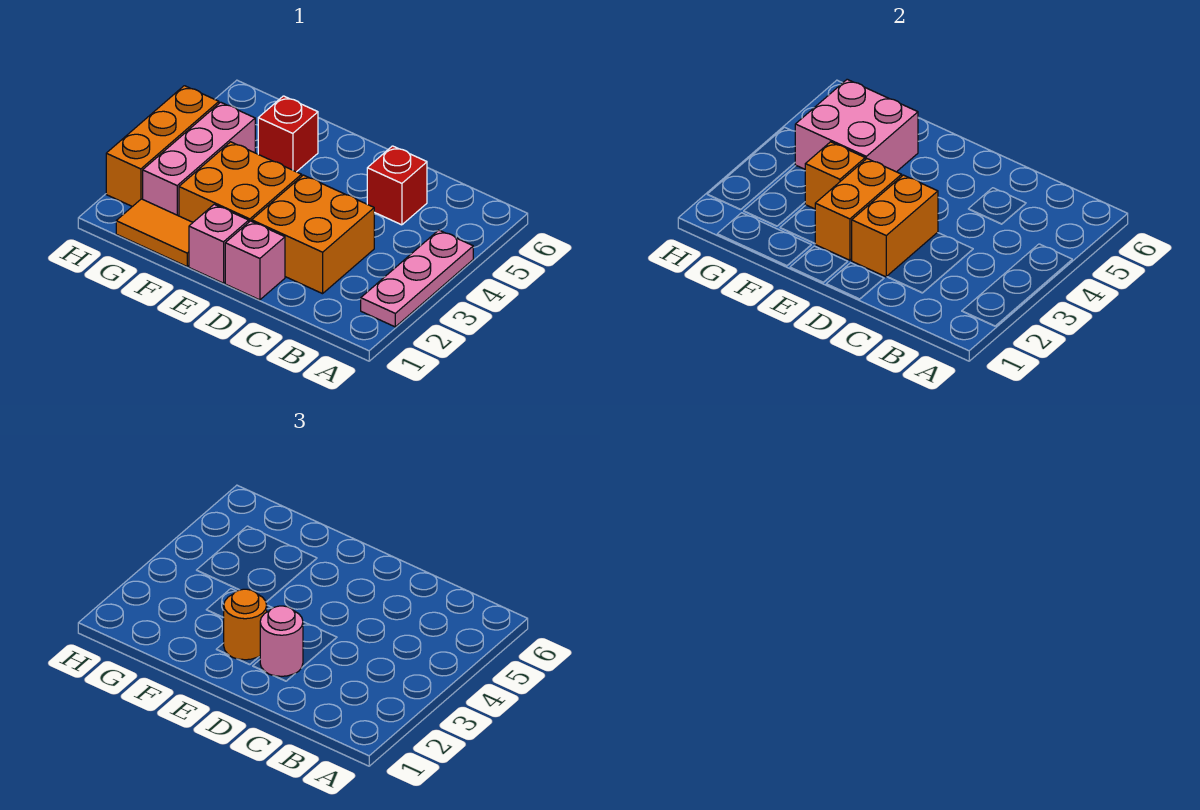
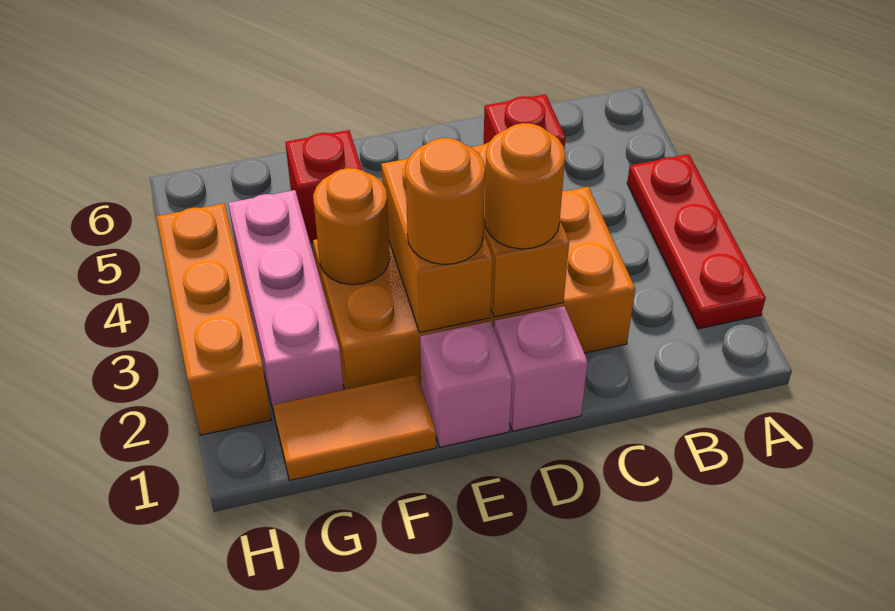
pink 1x3 plate [361,230,473,327] -> red 1x3 plate [627,154,766,329]
pink 1x1 round brick [260,606,303,676] -> orange 1x1 round brick [484,123,565,249]
orange 1x1 brick [805,142,865,209] -> orange 1x1 round brick [313,168,390,285]
pink 2x2 brick [795,79,918,172] -> none

